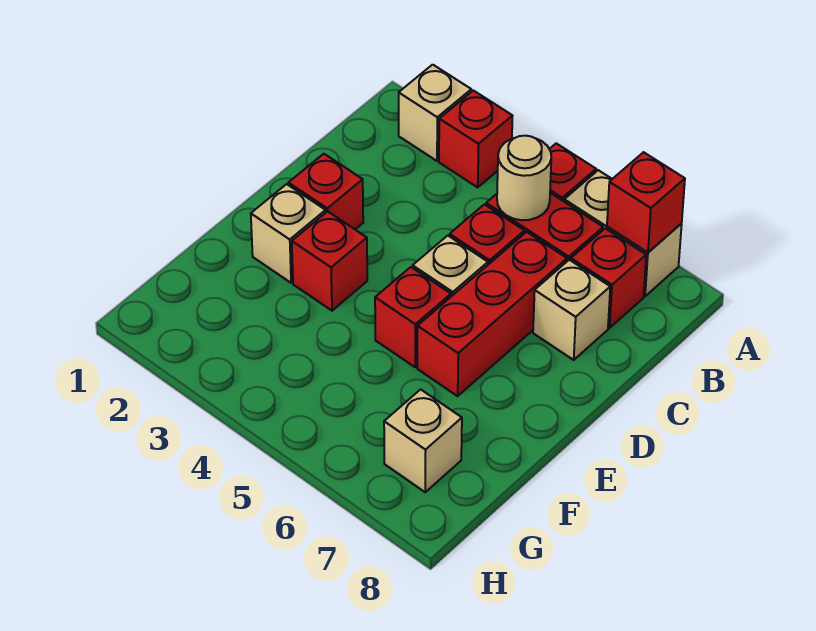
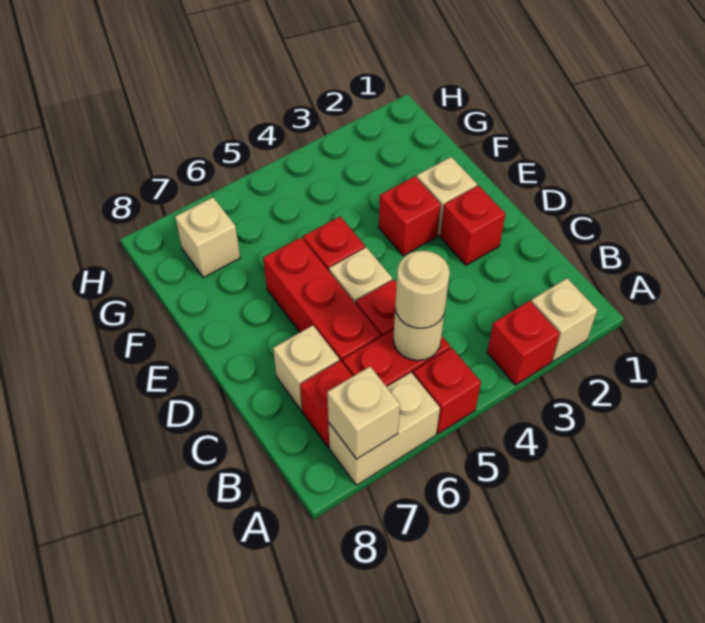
red 1x1 brick [607,152,685,252] -> tan 1x1 brick [327,367,400,459]
none -> tan 1x1 round brick [395,251,450,328]

